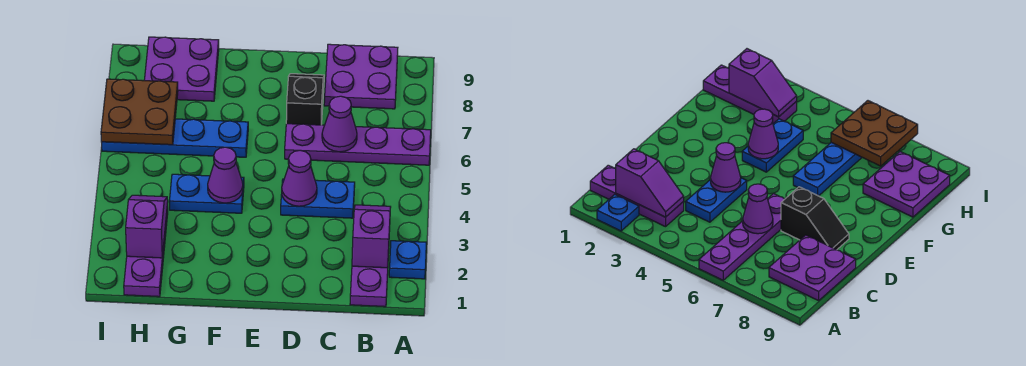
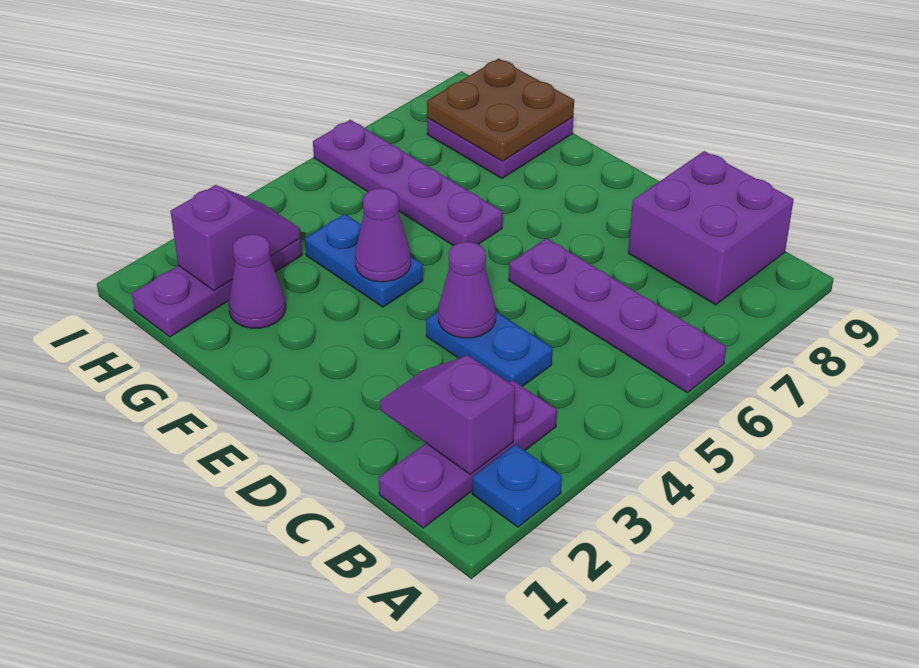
purple 1x2 slope [352,205,391,268] -> purple 1x2 slope turned to [380,355,515,474]
purple 2x2 plate [324,44,398,109] -> purple 2x2 brick [628,151,794,305]
purple 1x1 cone [322,96,357,152] -> purple 1x1 cone moved to [229,235,286,328]
black 1x2 slope [286,74,324,125] -> none
blue 1x4 plate [102,119,248,157] -> purple 1x4 plate [313,120,503,246]
brown 2x2 plate [101,79,178,145] -> brown 2x2 plate moved to [427,59,574,161]

